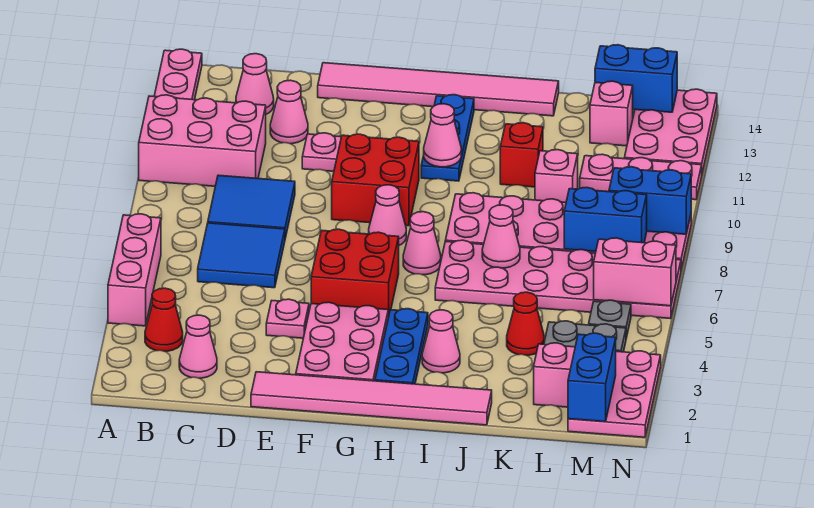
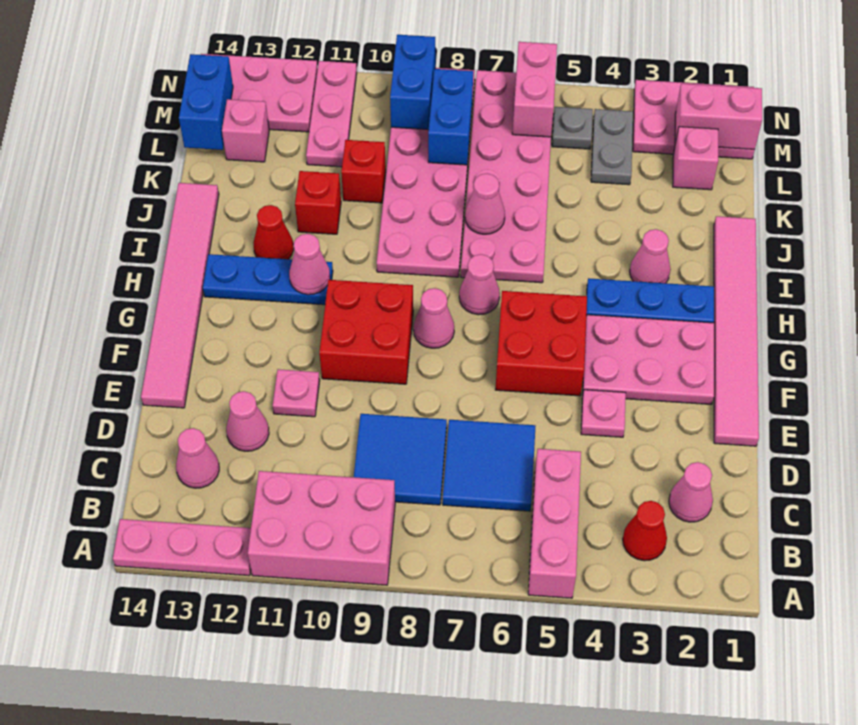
pink 1x3 brick [108,214,161,326] -> pink 1x3 brick turned to [528,449,581,598]
pink 2x3 brick [139,95,266,186] -> pink 2x3 brick turned to [248,471,395,585]
red 1x1 cone [507,292,544,355] -> red 1x1 cone moved to [254,205,294,259]
pink 1x1 brick [535,150,578,202] -> red 1x1 brick [341,140,386,203]
blue 1x2 brick [568,333,616,422] -> pink 1x2 brick [675,84,762,150]

